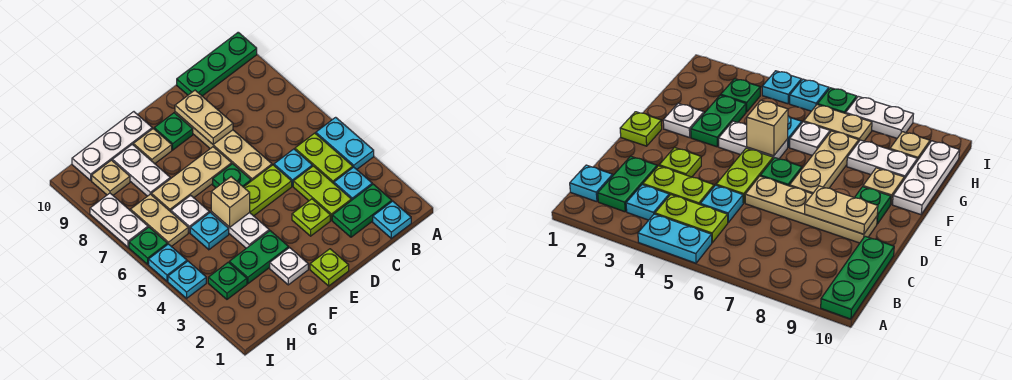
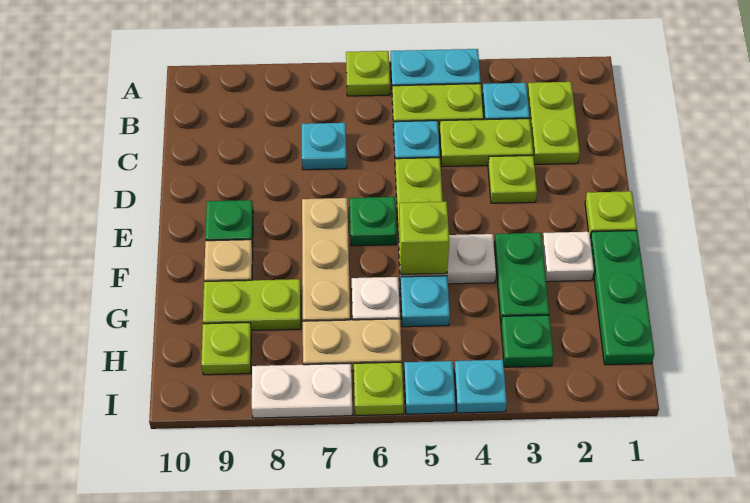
none -> lime 1x1 plate [346,51,390,96]
green 1x3 plate [177,32,257,96] -> green 1x3 plate moved to [590,231,654,365]
cyan 1x1 plate [373,201,411,238] -> cyan 1x1 plate moved to [302,123,347,170]
green 1x2 plate [332,184,392,237] -> lime 1x2 plate [527,82,580,164]
tan 1x4 plate [175,112,272,181] -> none
tan 1x2 plate [175,90,233,144] -> none
tan 1x1 brick [211,177,250,227] -> lime 1x1 brick [399,202,449,275]
white 1x3 plate [72,112,152,180] -> none
white 1x2 plate [112,144,170,196] -> lime 1x2 plate [203,279,301,330]
tan 1x1 plate [92,160,130,195] -> lime 1x1 plate [201,323,251,375]
green 1x1 plate [129,227,168,264] -> lime 1x1 plate [354,362,404,416]

